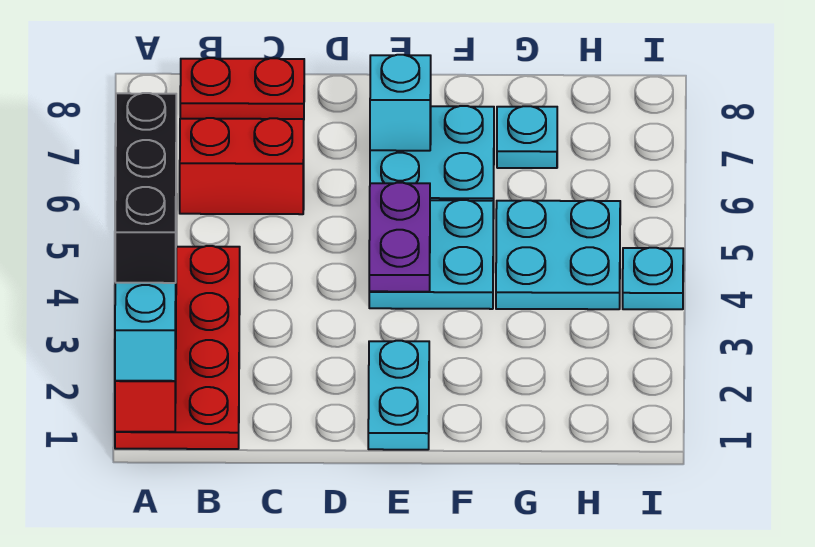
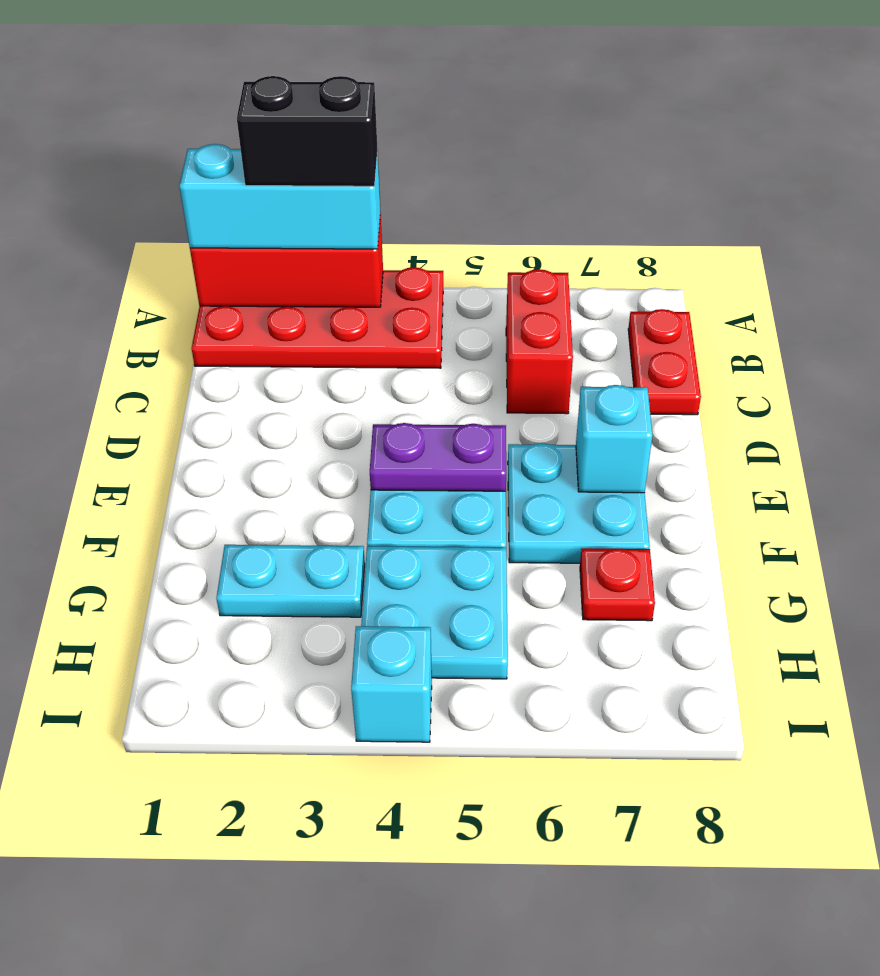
black 1x3 brick [115,93,176,283] -> black 1x2 brick [237,76,377,186]
cyan 1x2 plate [368,341,429,450] -> cyan 1x2 plate moved to [216,545,365,617]
cyan 1x1 plate [497,106,557,168] -> red 1x1 plate [580,548,655,621]
cyan 1x1 plate [623,248,683,309] -> cyan 1x1 brick [351,626,432,742]

